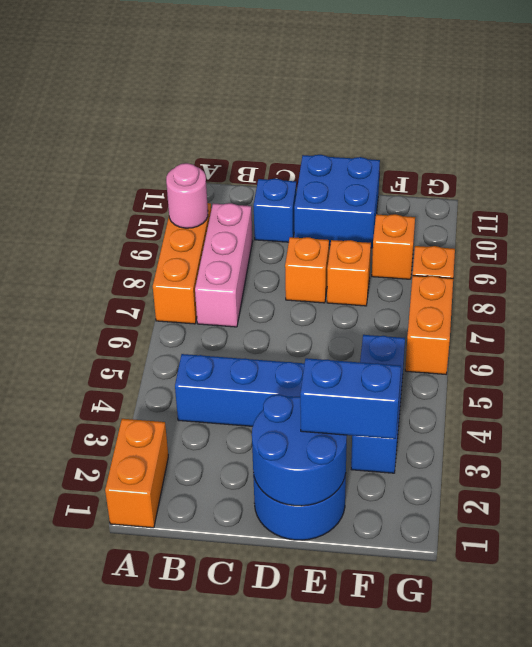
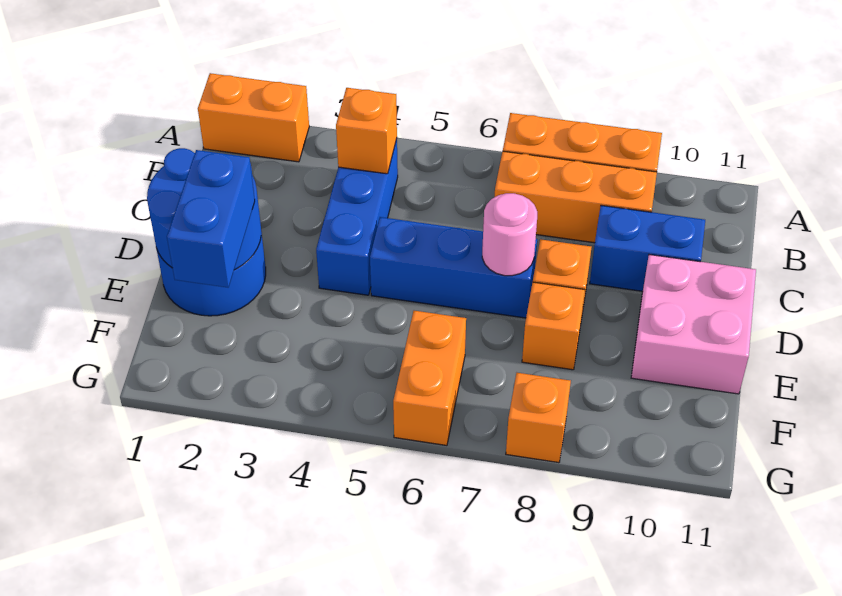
pink 1x1 round brick [166,163,208,228] -> pink 1x1 round brick moved to [482,193,537,276]
pink 1x3 brick [195,203,253,327] -> orange 1x3 brick [495,151,657,243]
blue 1x1 brick [254,179,296,242] -> blue 1x2 brick [590,205,705,291]
blue 2x2 brick [294,155,380,248] -> pink 2x2 brick [631,255,756,394]
blue 1x3 brick [351,335,405,473] -> blue 1x3 brick moved to [370,217,537,318]
orange 1x1 brick [372,214,415,279] -> orange 1x1 brick moved to [336,88,397,174]
orange 1x2 brick [405,275,453,374] -> orange 1x2 brick turned to [393,311,466,445]

